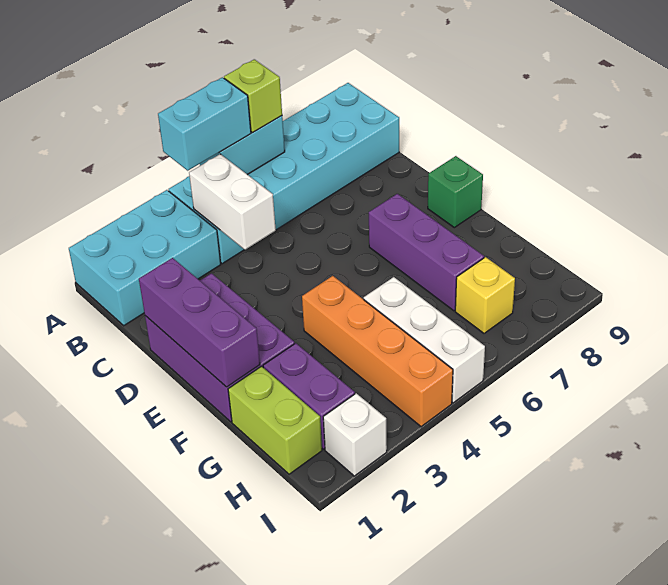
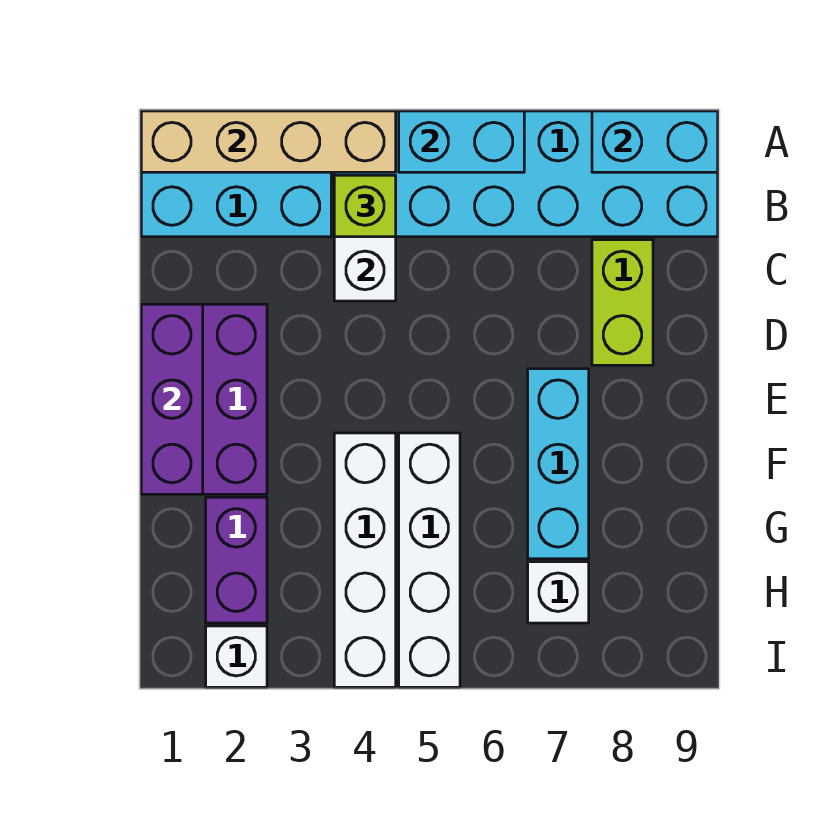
none -> tan 1x4 brick [141,111,396,172]
cyan 1x2 brick [158,77,251,171] -> cyan 1x2 brick moved to [592,111,718,172]
lime 1x1 brick [224,59,282,133] -> lime 1x1 brick moved to [334,175,396,237]
purple 1x3 brick [369,194,484,311] -> cyan 1x3 brick [528,369,589,559]
green 1x1 brick [428,156,483,228] -> none
orange 1x4 brick [302,276,453,427] -> white 1x4 brick [334,433,396,687]
lime 1x2 brick [228,366,322,474] -> lime 1x2 brick moved to [592,240,653,365]
white 1x3 brick [364,277,485,403] -> white 1x4 brick [399,433,460,687]
yellow 1x1 brick [455,257,515,333] -> white 1x1 brick [528,562,589,623]

